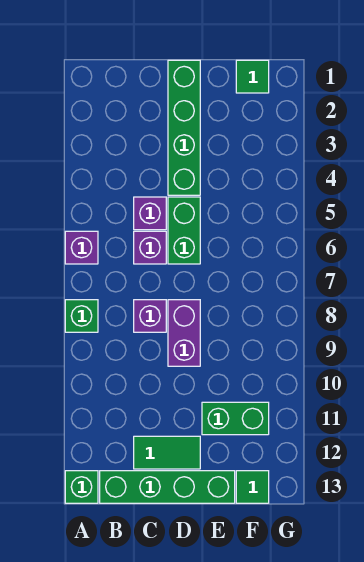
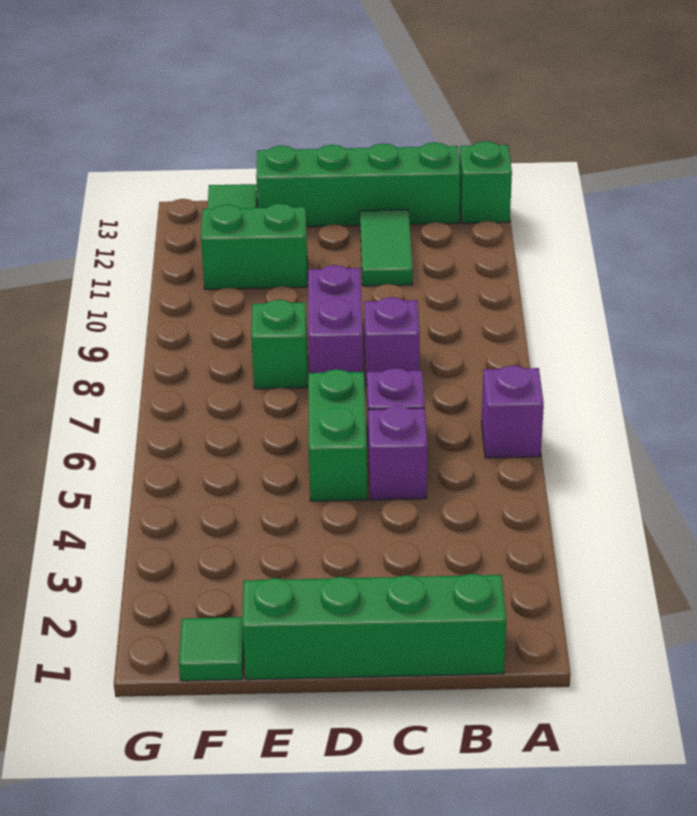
green 1x1 brick [65,300,98,332] -> green 1x1 brick moved to [251,300,307,389]
green 1x2 tile [134,436,200,469] -> green 1x2 tile turned to [360,210,413,286]
green 1x4 brick [168,60,200,195] -> green 1x4 brick turned to [242,574,506,680]

